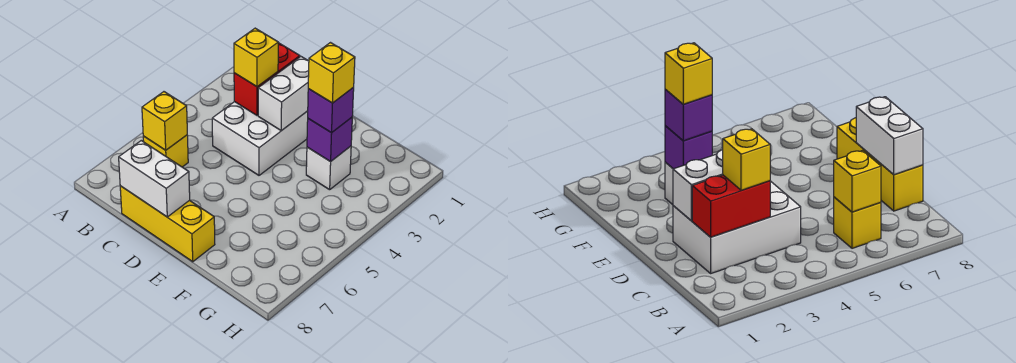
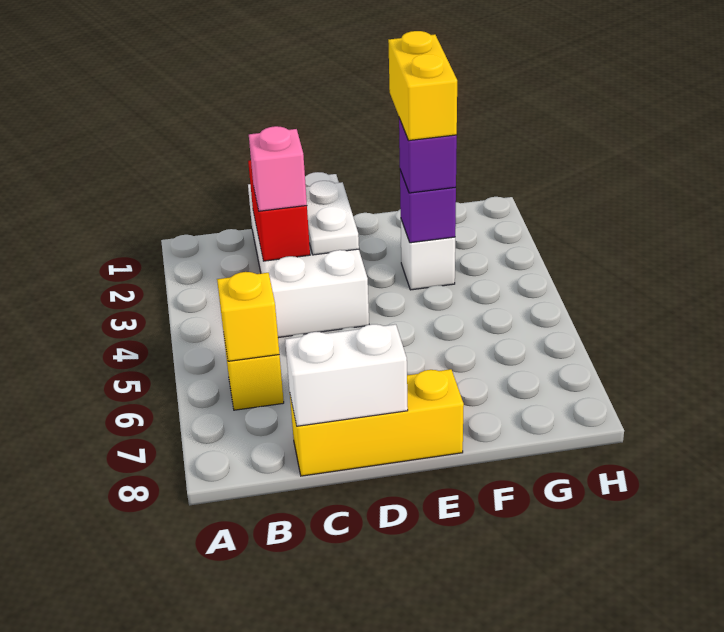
white 2x3 brick [212,102,308,175] -> white 2x4 brick [248,172,369,338]
yellow 1x1 brick [234,28,278,87] -> pink 1x1 brick [249,126,307,211]
white 1x2 brick [258,57,309,131] -> white 1x2 plate [306,181,359,255]
yellow 1x1 brick [308,43,355,103] -> yellow 1x2 brick [388,31,457,141]

